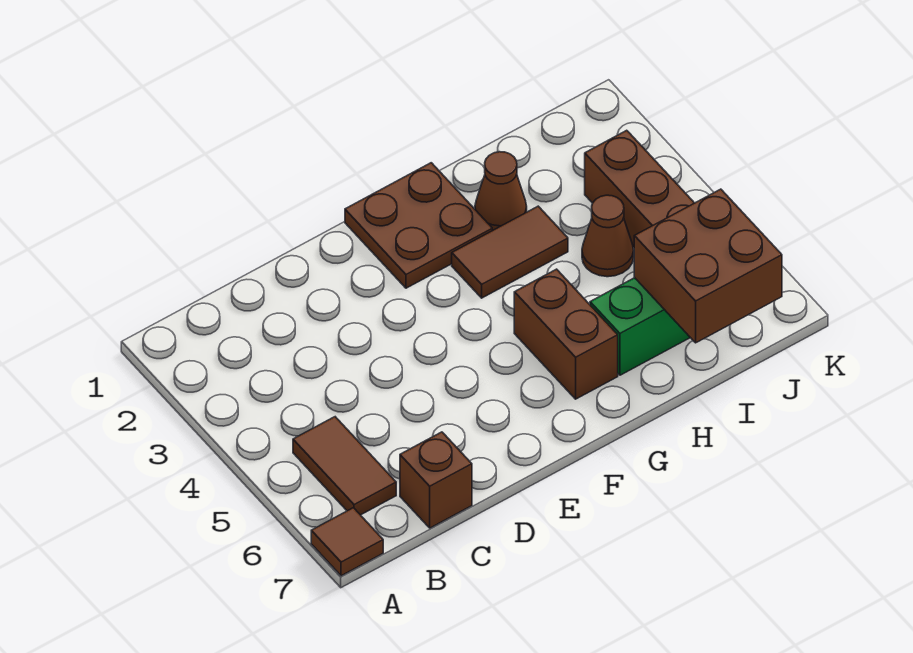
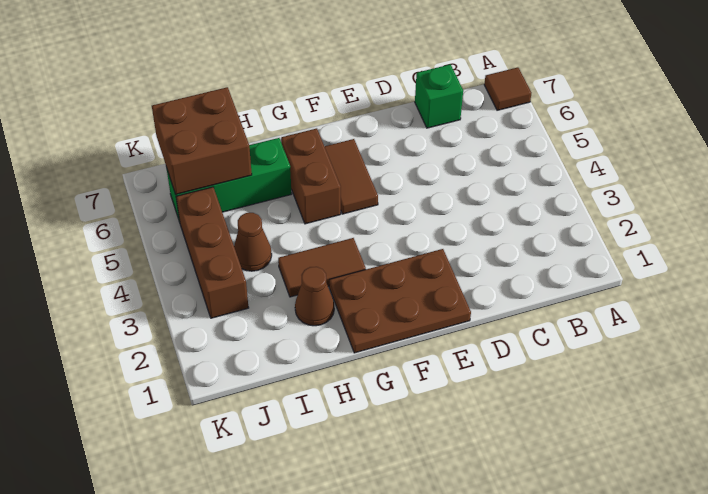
brown 1x2 tile [293,417,396,515] -> brown 1x2 tile moved to [325,139,378,214]
brown 1x1 brick [400,432,472,528] -> green 1x1 brick [415,64,463,128]
brown 2x2 plate [345,163,492,288] -> brown 2x3 plate [329,249,471,353]

